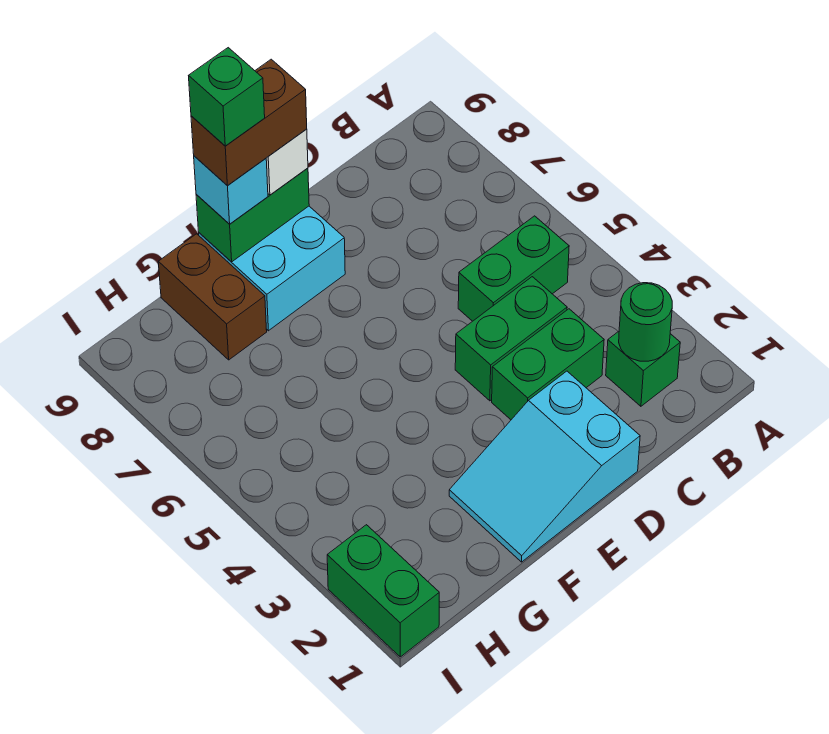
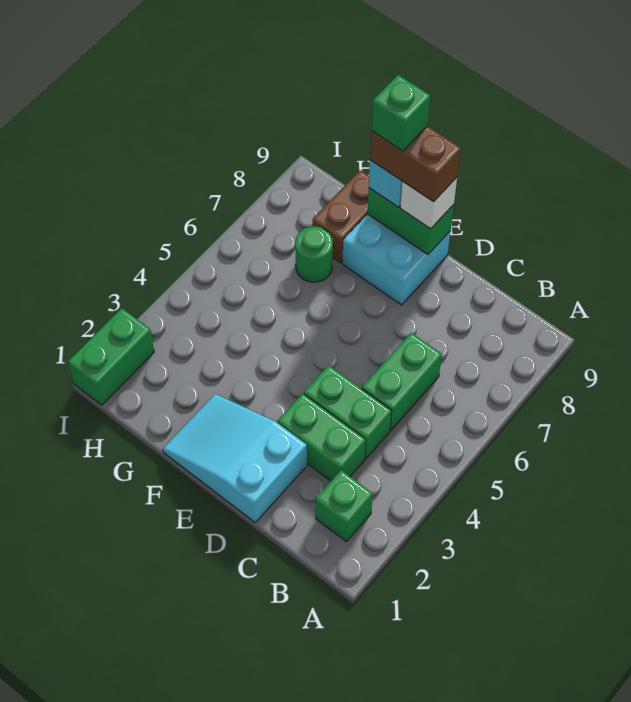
green 1x1 round brick [619,283,672,361] -> green 1x1 round brick moved to [295,226,333,282]
green 1x2 brick [458,216,569,321] -> green 1x2 brick turned to [362,333,442,430]

